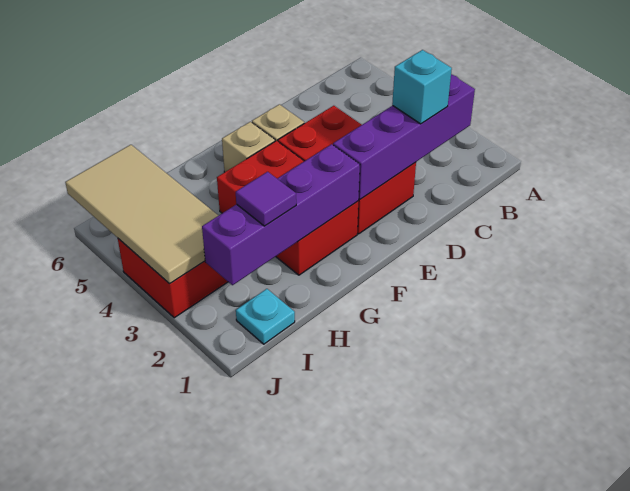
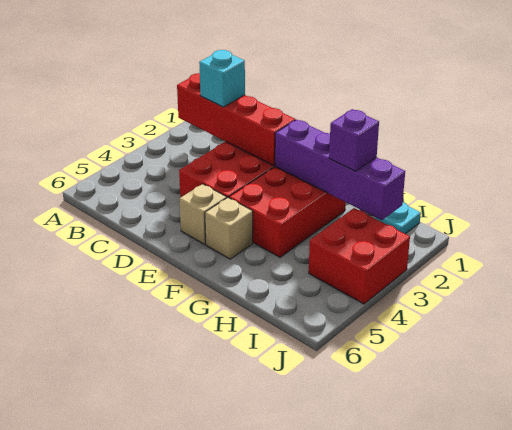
purple 1x4 brick [333,74,475,199] -> red 1x4 brick [177,73,295,166]
purple 1x1 tile [236,172,296,226] -> purple 1x1 brick [329,109,379,171]
tan 2x4 tile [65,145,218,284] -> none

